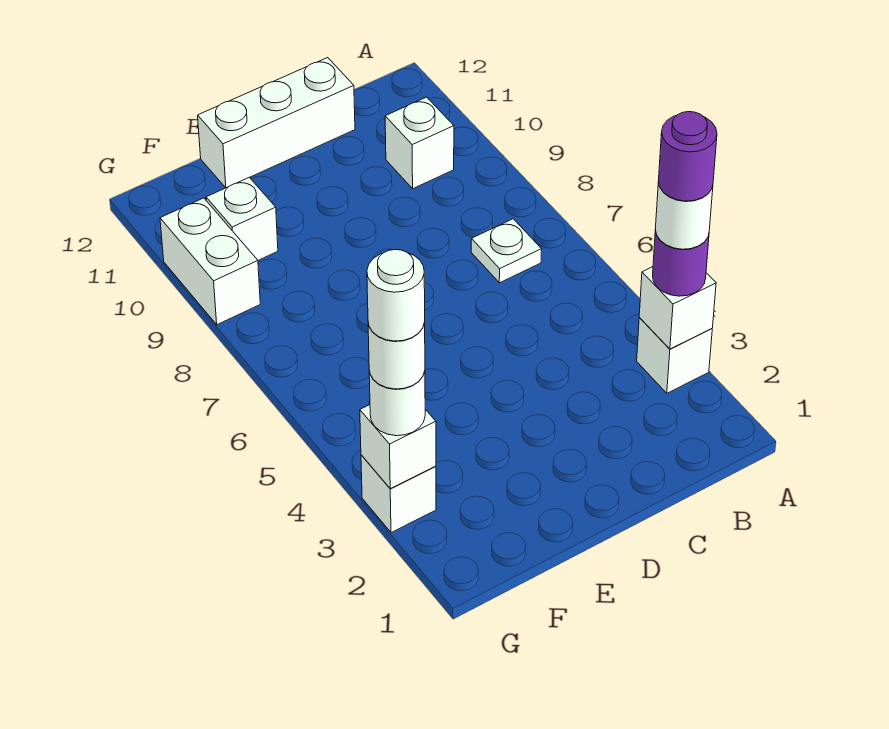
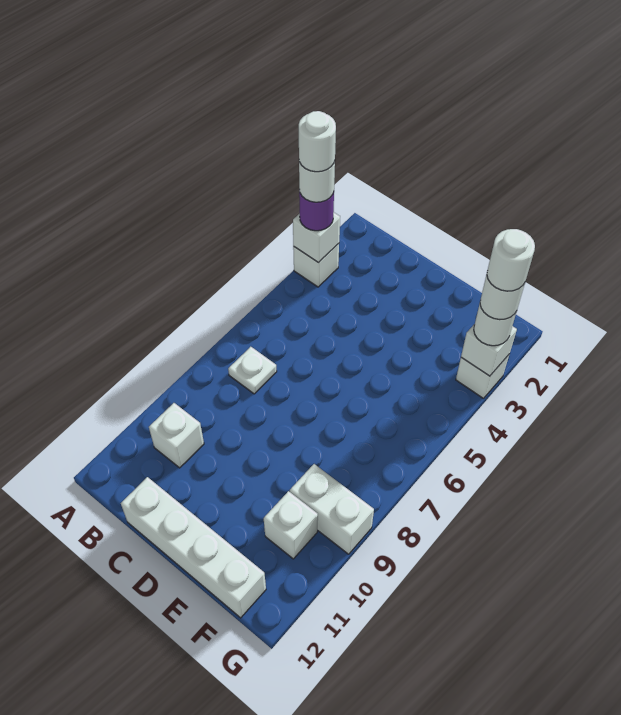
purple 1x1 round brick [659,112,717,201] -> white 1x1 round brick [299,111,336,172]
white 1x3 brick [198,58,355,188] -> white 1x4 brick [121,477,266,618]
white 1x2 brick [160,198,260,325] -> white 1x2 brick turned to [290,464,374,554]

